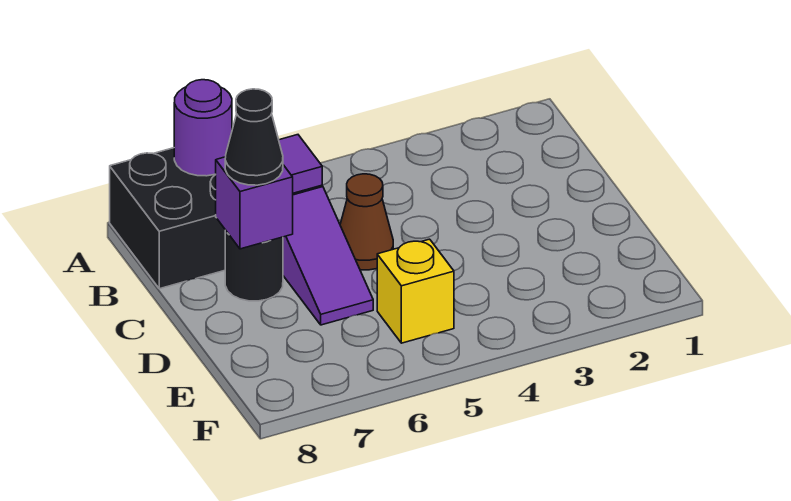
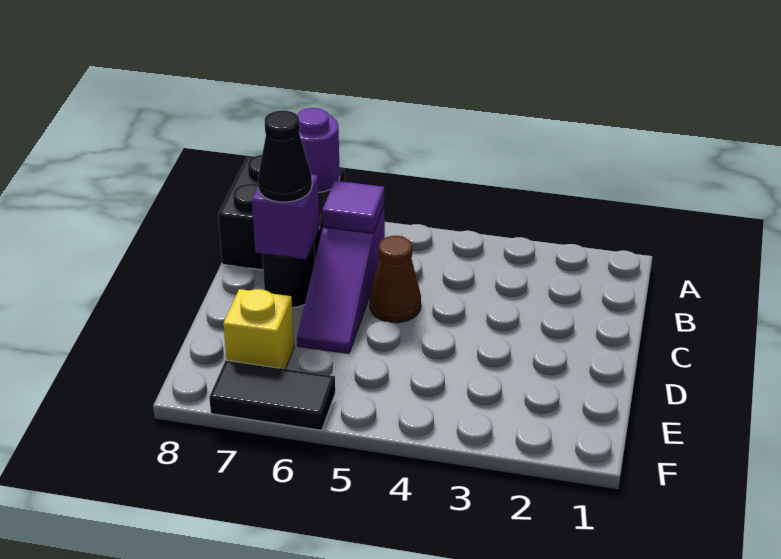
yellow 1x1 brick [377,239,454,343] -> yellow 1x1 brick moved to [223,289,294,369]
none -> black 1x2 tile [209,360,335,430]

